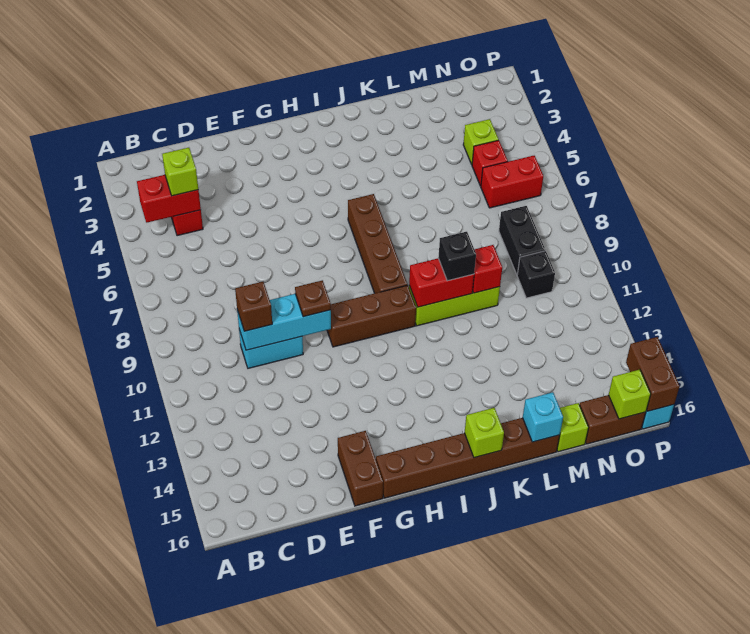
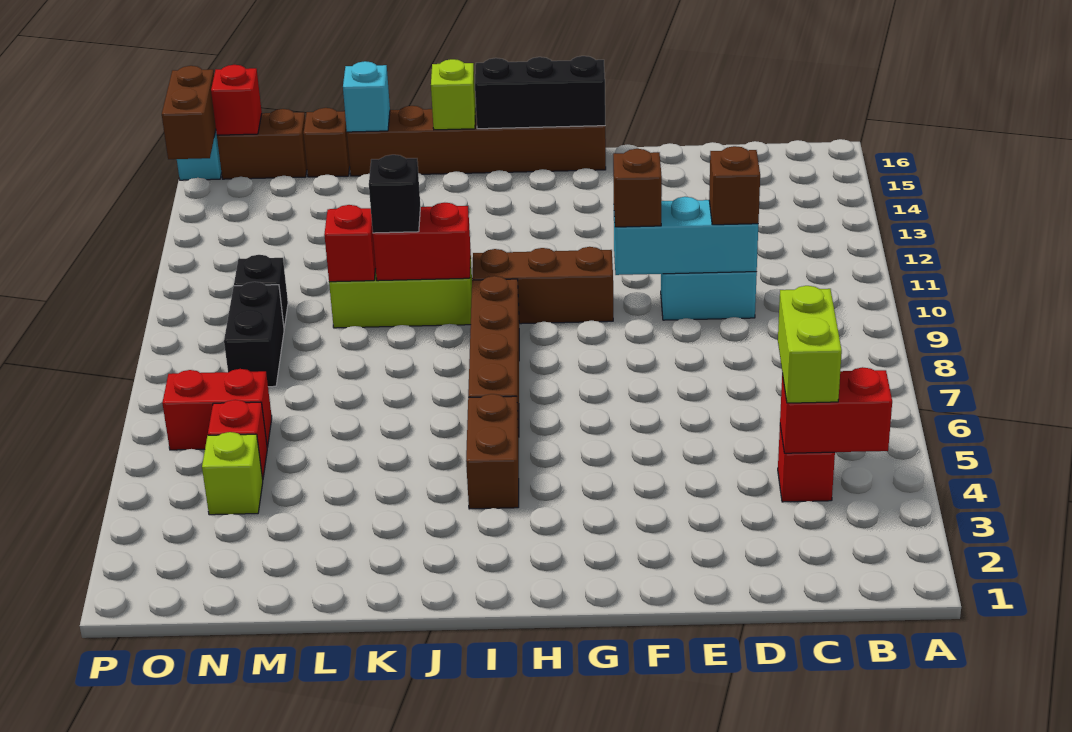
lime 1x1 brick [162,148,198,196] -> lime 1x2 brick [778,286,842,403]
brown 1x1 plate [295,280,331,317] -> brown 1x1 brick [613,149,662,227]
brown 1x2 brick [338,431,383,506] -> brown 1x2 brick moved to [466,394,519,509]
none -> black 1x3 brick [475,56,605,129]
lime 1x1 brick [557,403,589,452] -> brown 1x1 brick [303,108,350,177]
lime 1x1 brick [609,370,651,419] -> red 1x1 brick [211,65,262,135]

